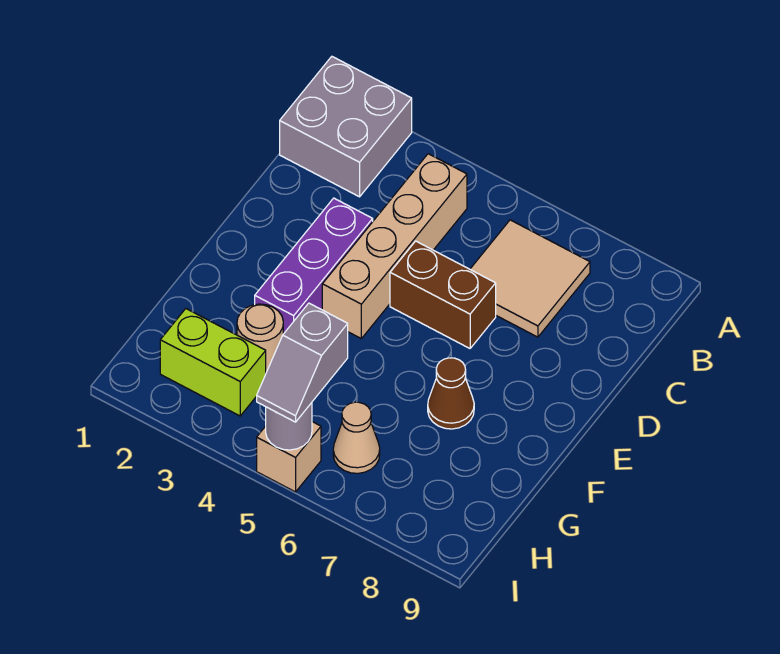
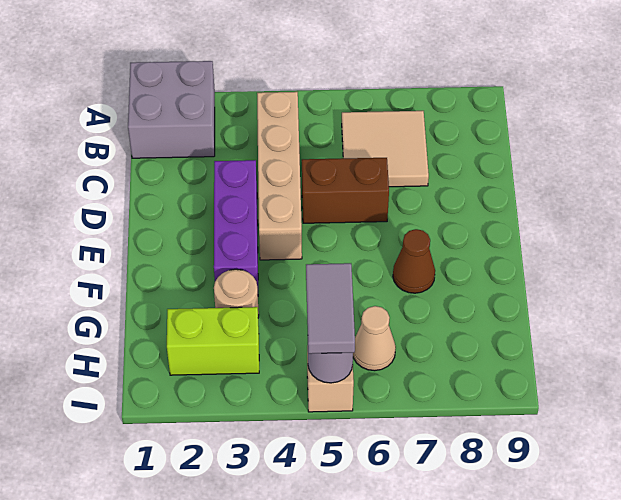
grey 1x2 slope [257,303,348,422] -> grey 1x2 tile [306,263,355,354]

